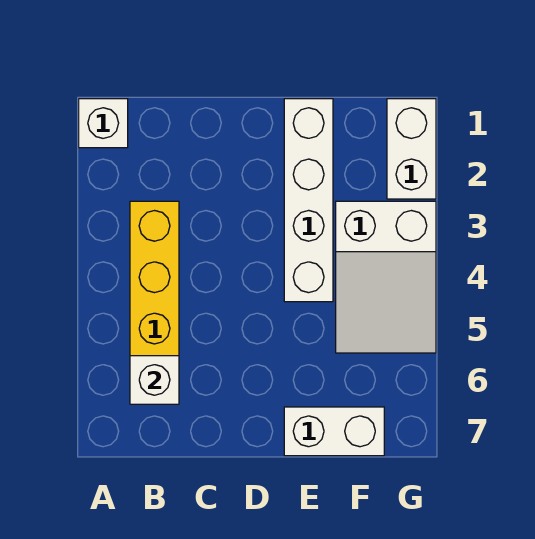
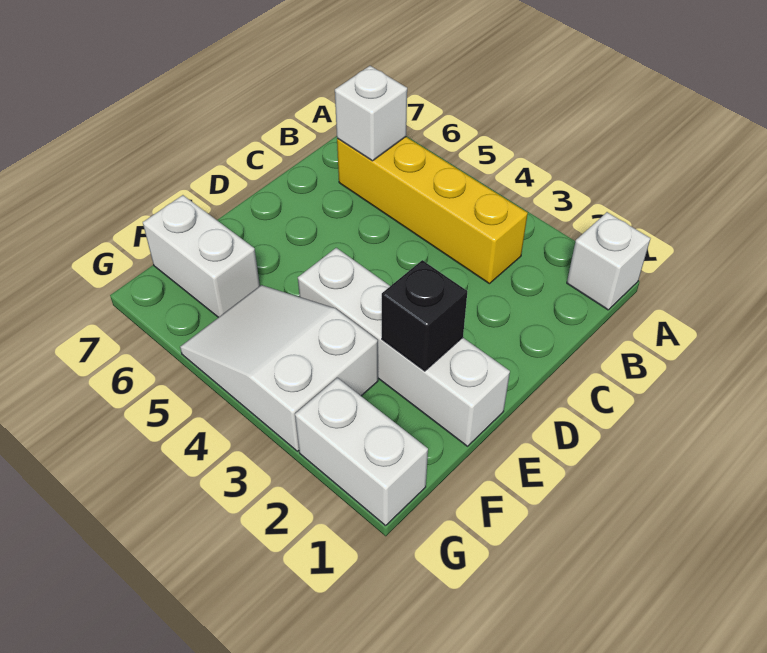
none -> black 1x1 brick [382,260,467,371]
white 1x2 brick [284,407,384,456] -> white 1x2 brick turned to [143,195,260,317]

